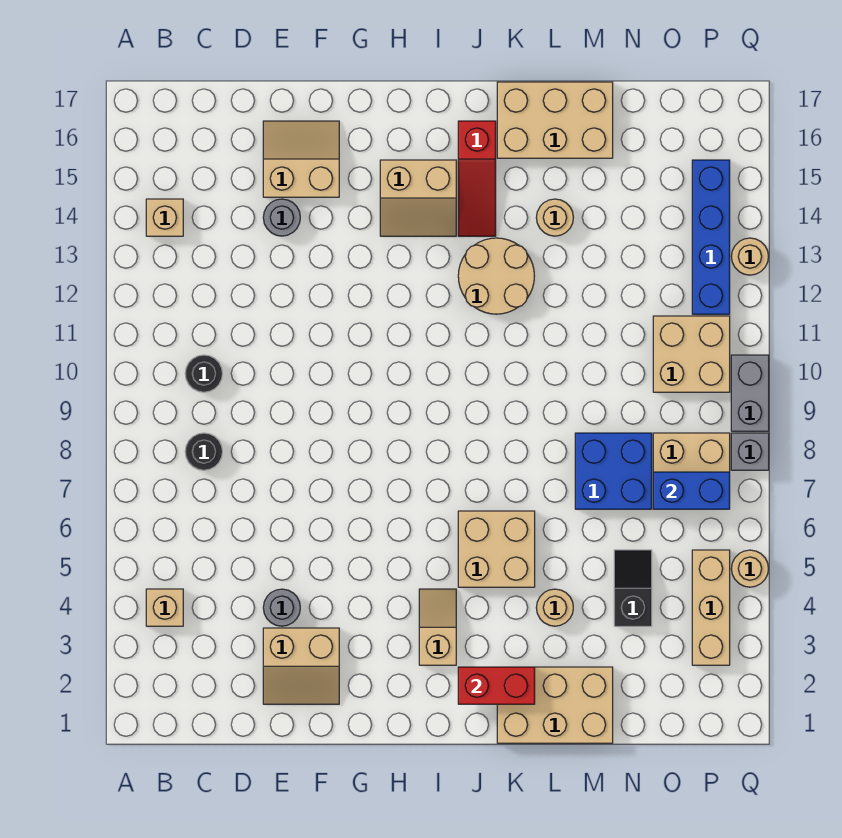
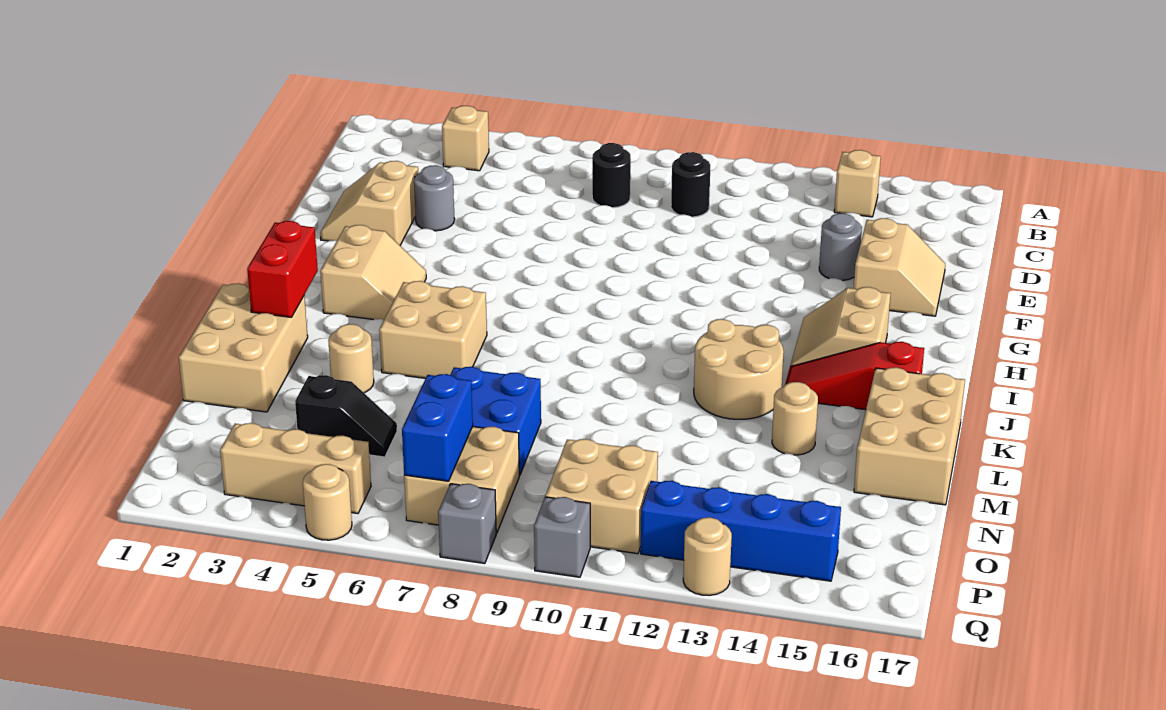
tan 1x2 slope [419,589,456,665] -> tan 2x2 slope [320,225,426,320]
grey 1x2 brick [731,355,769,431] -> grey 1x1 brick [534,497,590,577]

